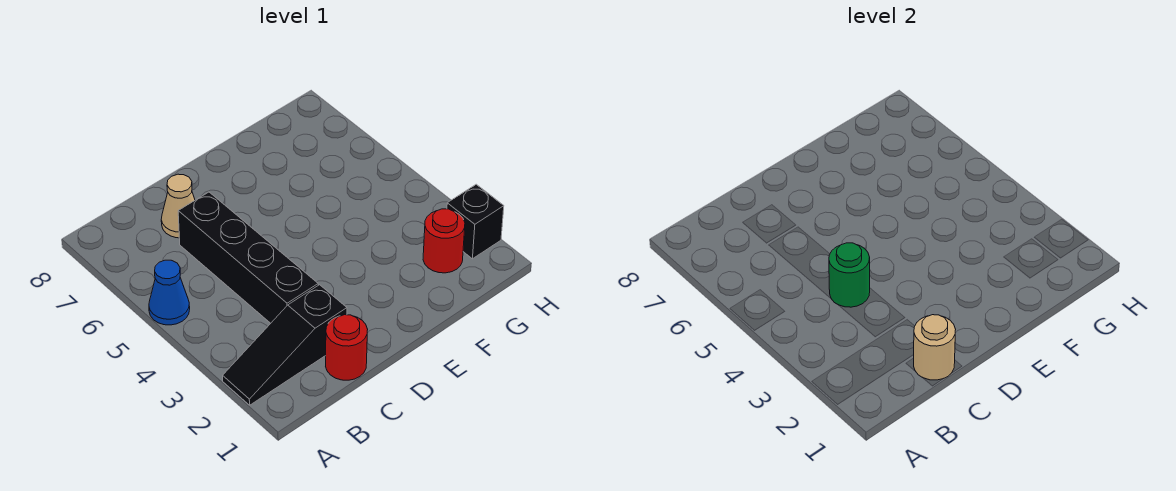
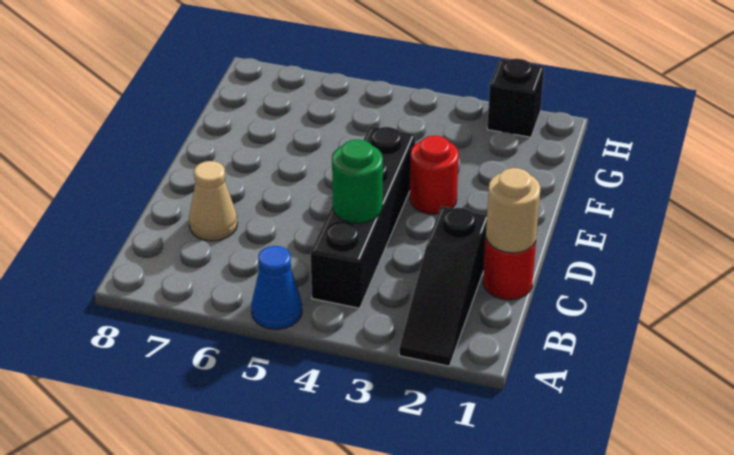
black 1x4 brick [178,192,318,323] -> black 1x4 brick turned to [311,126,415,308]
red 1x1 round brick [423,209,465,273] -> red 1x1 round brick moved to [410,136,459,214]

